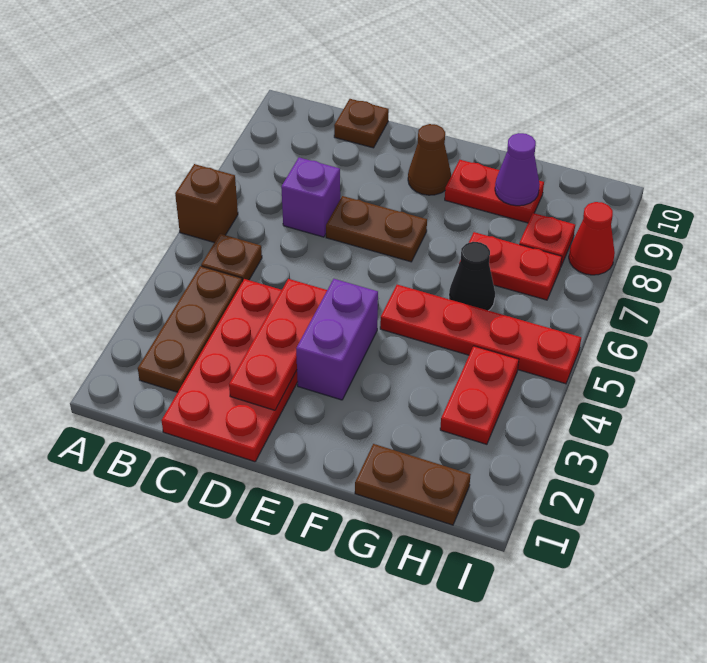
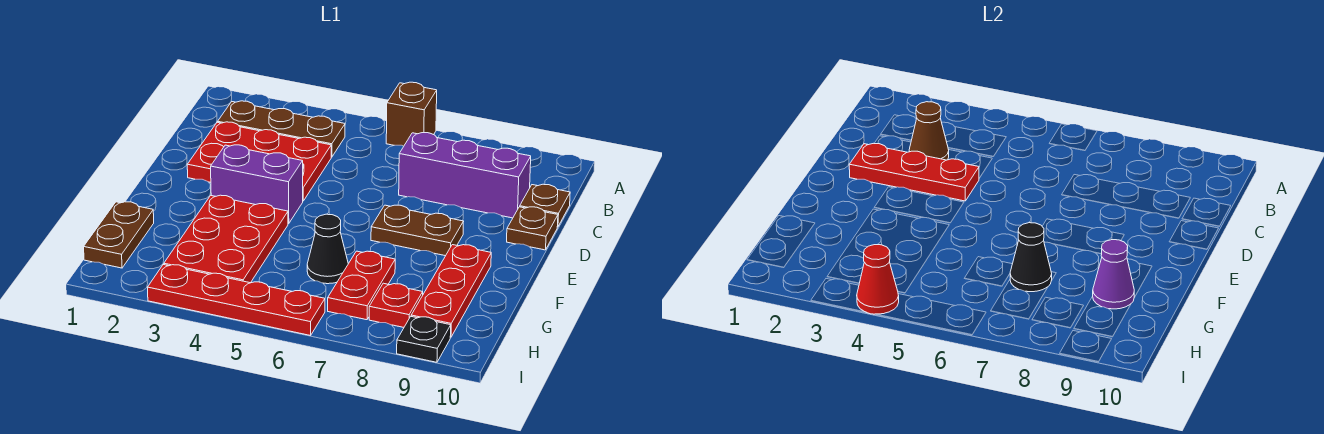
brown 1x1 plate [201,234,262,281] -> brown 1x1 plate moved to [507,207,558,250]
red 2x4 plate [161,279,298,462] -> red 2x3 plate [187,122,331,201]
purple 1x1 brick [281,158,340,237] -> purple 1x3 brick [399,133,531,218]
brown 1x2 plate [326,196,427,262] -> brown 1x2 plate turned to [371,205,464,256]
brown 1x1 cone [408,124,451,195] -> brown 1x1 cone moved to [909,102,949,160]
red 1x4 plate [380,285,581,384] -> red 1x4 plate turned to [147,265,325,336]
red 1x2 plate [445,160,544,223] -> red 1x3 plate [411,245,491,337]
none -> black 1x1 cone [1010,223,1052,292]
red 1x2 plate [440,346,519,444] -> red 2x3 plate [164,195,288,283]
red 1x1 cone [569,202,615,275] -> red 1x1 cone moved to [857,245,899,314]
none -> black 1x1 plate [397,317,451,362]

